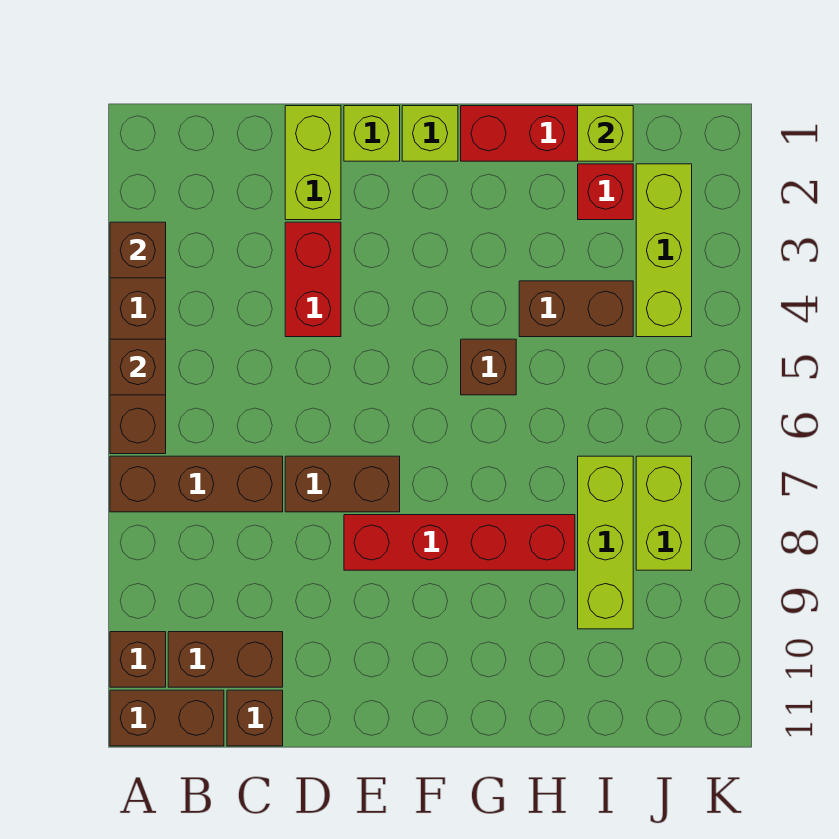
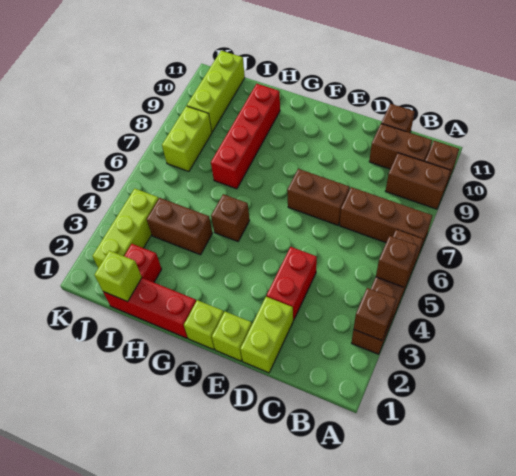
brown 1x2 brick [110,690,224,746] -> brown 1x2 brick moved to [386,153,451,209]
red 1x4 brick [344,515,575,570] -> red 1x4 brick turned to [211,84,280,189]
lime 1x3 brick [578,456,633,629] -> lime 1x3 brick moved to [187,51,245,132]

